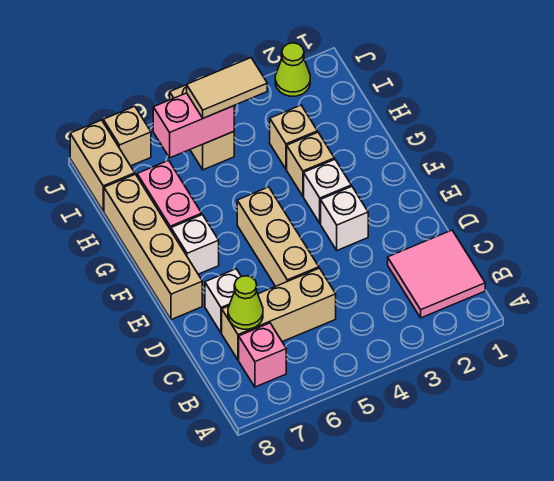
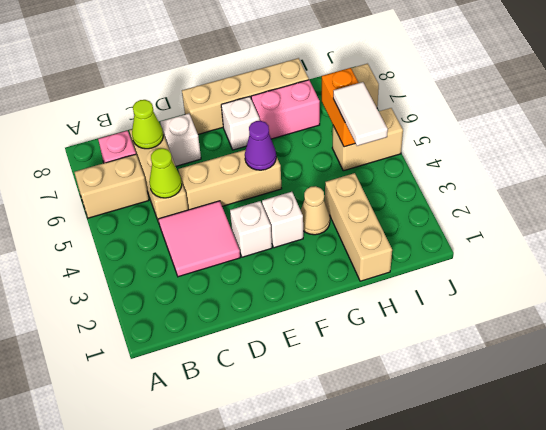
pink 2x2 tile [388,230,485,318] -> pink 2x2 tile moved to [158,201,240,277]
none -> purple 1x1 cone [245,121,276,170]
tan 1x1 brick [287,132,334,196] -> tan 1x1 cone [301,186,330,235]
tan 1x1 brick [270,105,317,169] -> tan 1x3 brick [325,173,392,281]
tan 1x2 tile [187,58,267,118] -> white 1x2 tile [333,82,388,146]
pink 1x2 brick [153,93,234,158] -> orange 1x2 brick [322,68,358,147]
tan 1x2 brick [70,120,135,211] -> tan 1x2 brick moved to [74,154,149,218]
lime 1x1 cone [275,43,310,96] -> lime 1x1 cone moved to [149,148,182,198]

